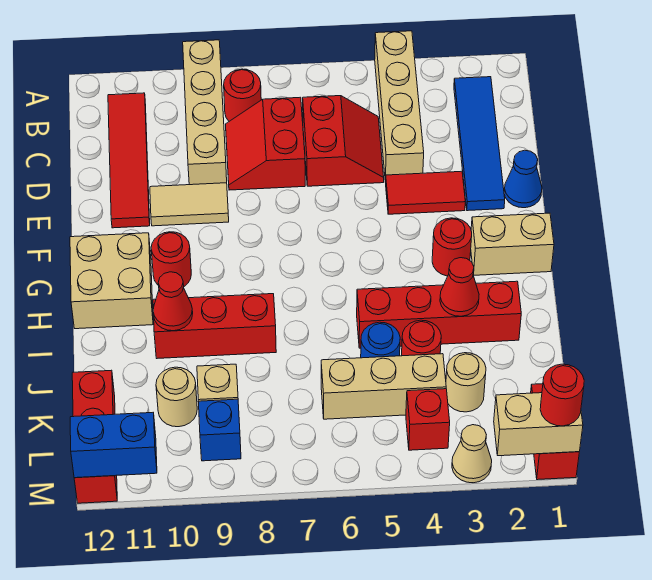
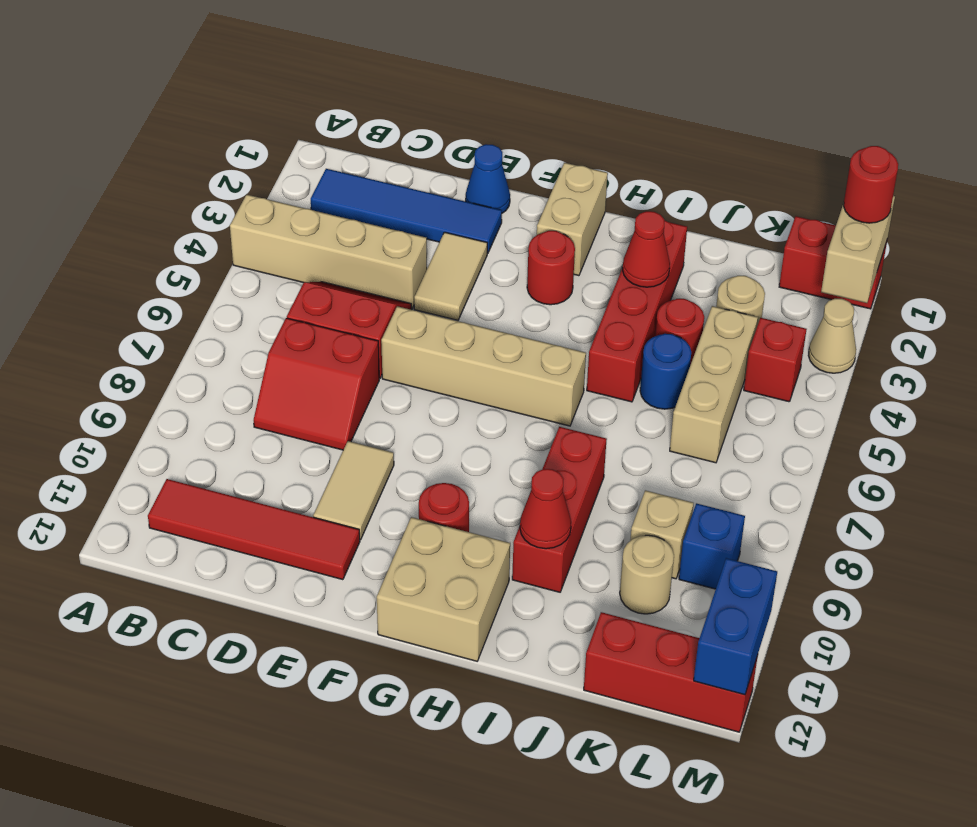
tan 1x4 brick [183,40,227,185] -> tan 1x4 brick moved to [381,306,586,426]
red 1x1 round brick [224,69,261,121] -> none
red 1x2 tile [386,171,465,214] -> tan 1x2 tile [414,232,487,320]

